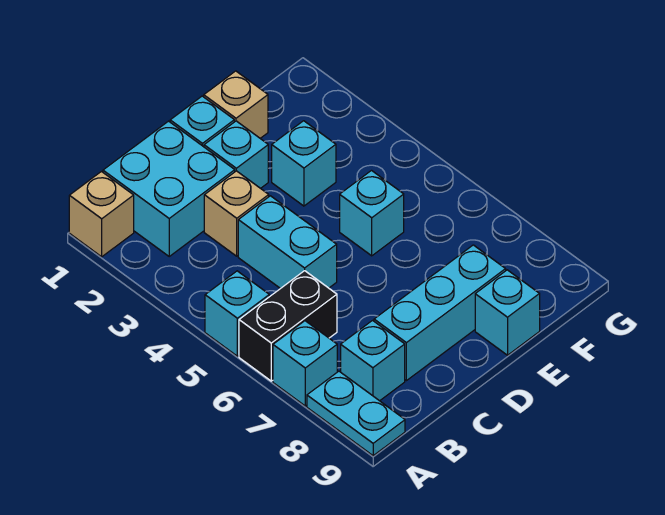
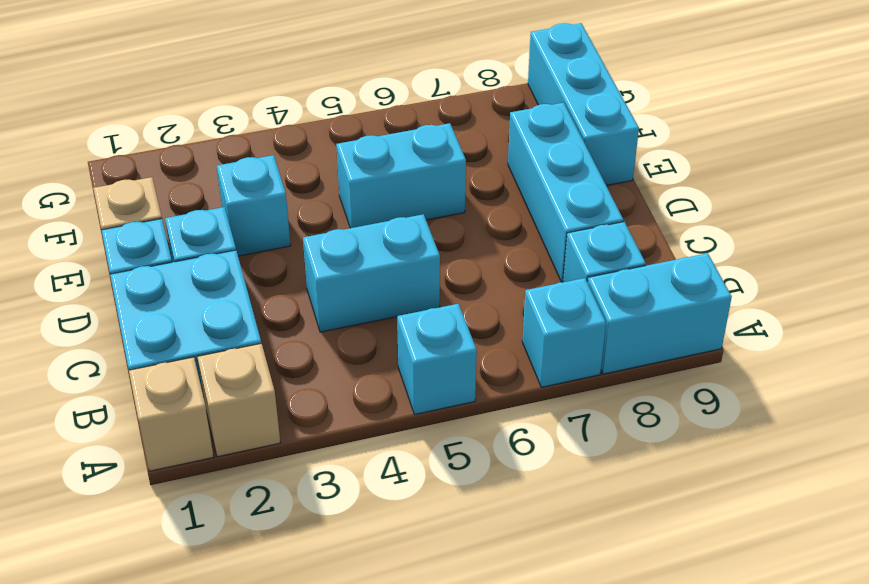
black 1x2 brick [239,271,337,381] -> none
cyan 1x2 plate [307,371,405,456] -> cyan 1x2 brick [588,253,732,374]
tan 1x1 brick [204,171,269,256] -> tan 1x1 brick moved to [198,343,280,457]
cyan 1x1 brick [340,171,404,256] -> cyan 1x2 brick [336,123,466,228]
cyan 1x1 brick [475,270,540,355] -> cyan 1x3 brick [528,23,639,185]

